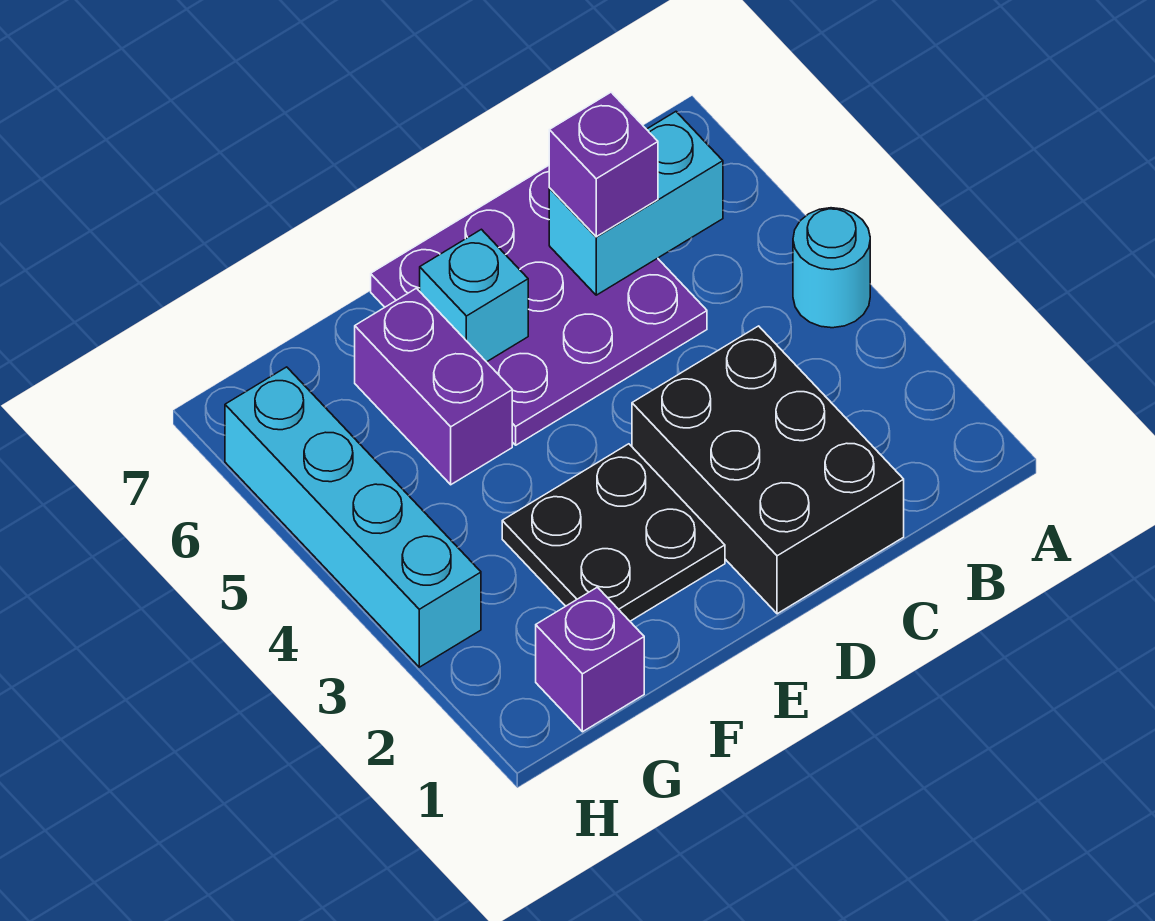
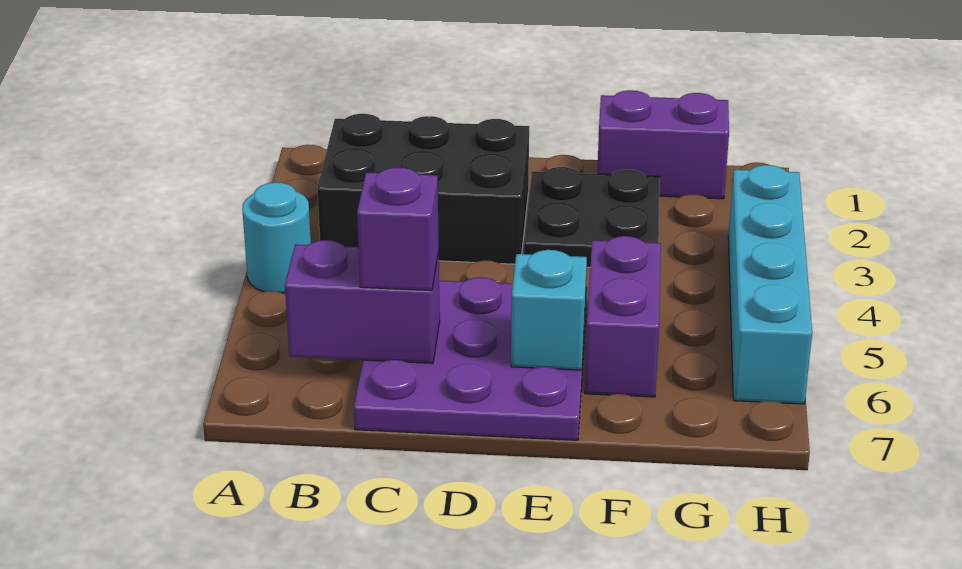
cyan 1x2 brick [549,112,723,295] -> purple 1x2 brick [285,240,440,363]
black 2x3 brick [632,326,904,614] -> black 2x3 brick turned to [317,114,529,264]
purple 1x1 brick [536,587,644,732] -> purple 1x2 brick [597,90,729,199]

